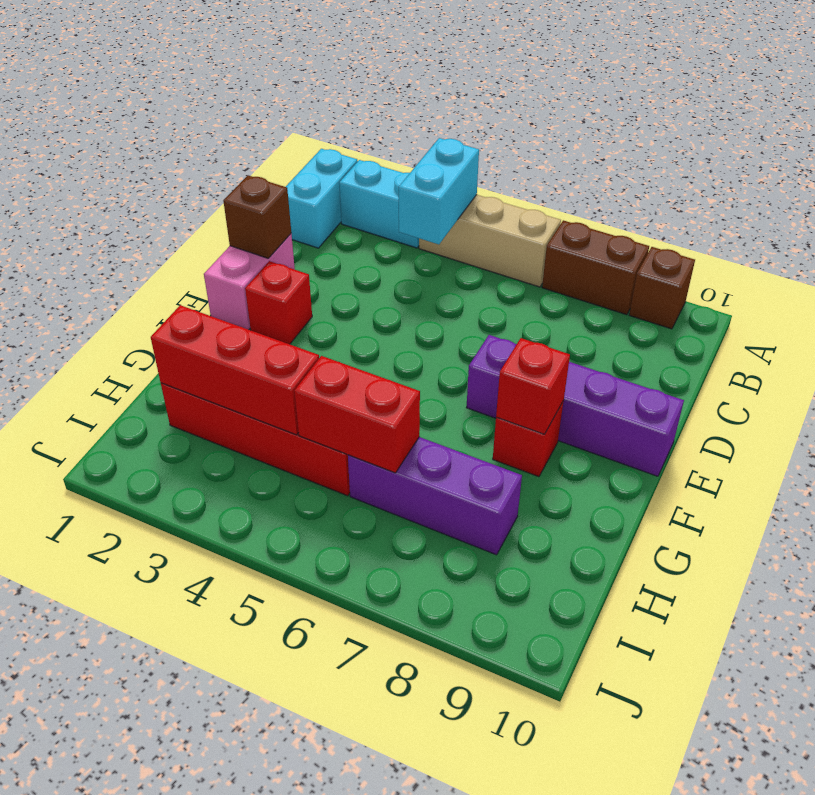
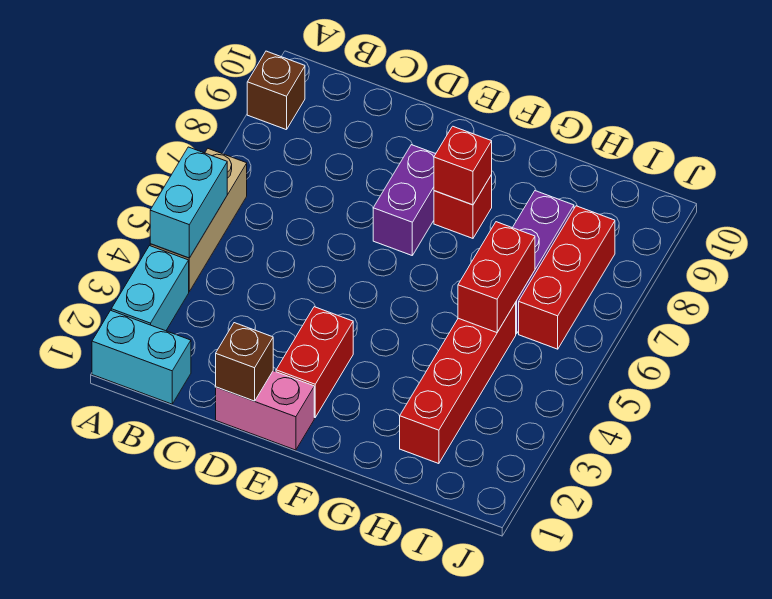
cyan 1x2 brick [399,138,479,244] -> cyan 1x2 brick turned to [150,147,227,258]
brown 1x2 brick [542,220,649,315] -> none
red 1x1 brick [245,261,312,344] -> red 1x2 brick [276,307,353,418]
purple 1x4 brick [467,335,684,476] -> purple 1x2 brick [373,145,435,255]
red 1x3 brick [151,305,319,435] -> red 1x3 brick moved to [519,206,615,349]

